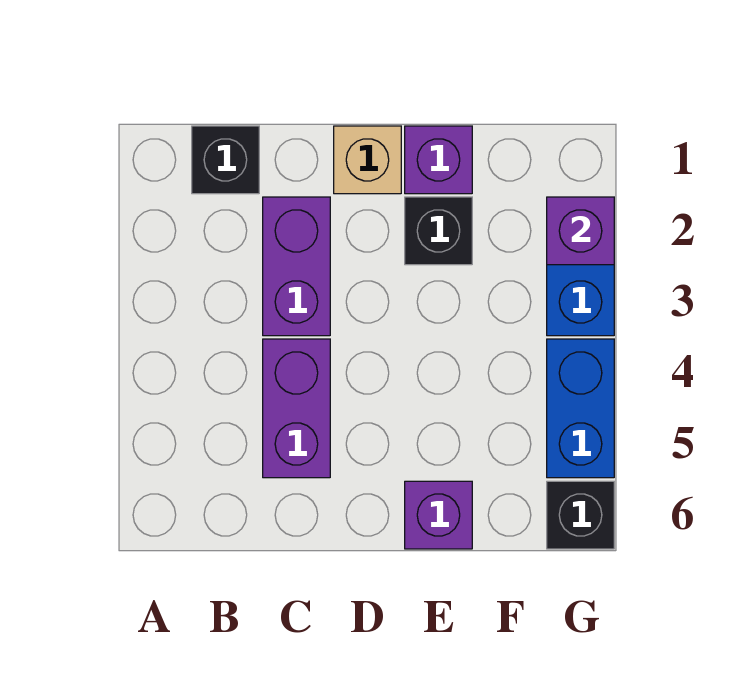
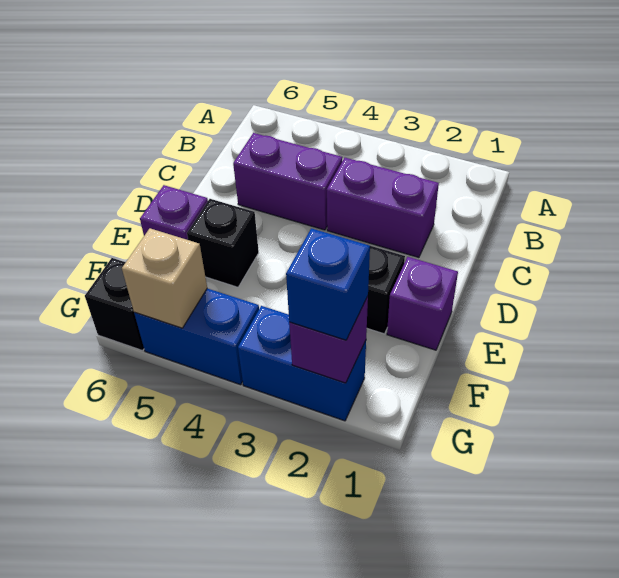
black 1x1 brick [192,126,259,194] -> black 1x1 brick moved to [187,199,259,287]
tan 1x1 brick [334,126,401,194] -> tan 1x1 brick moved to [122,228,207,328]
none -> blue 1x1 brick [286,228,370,340]

